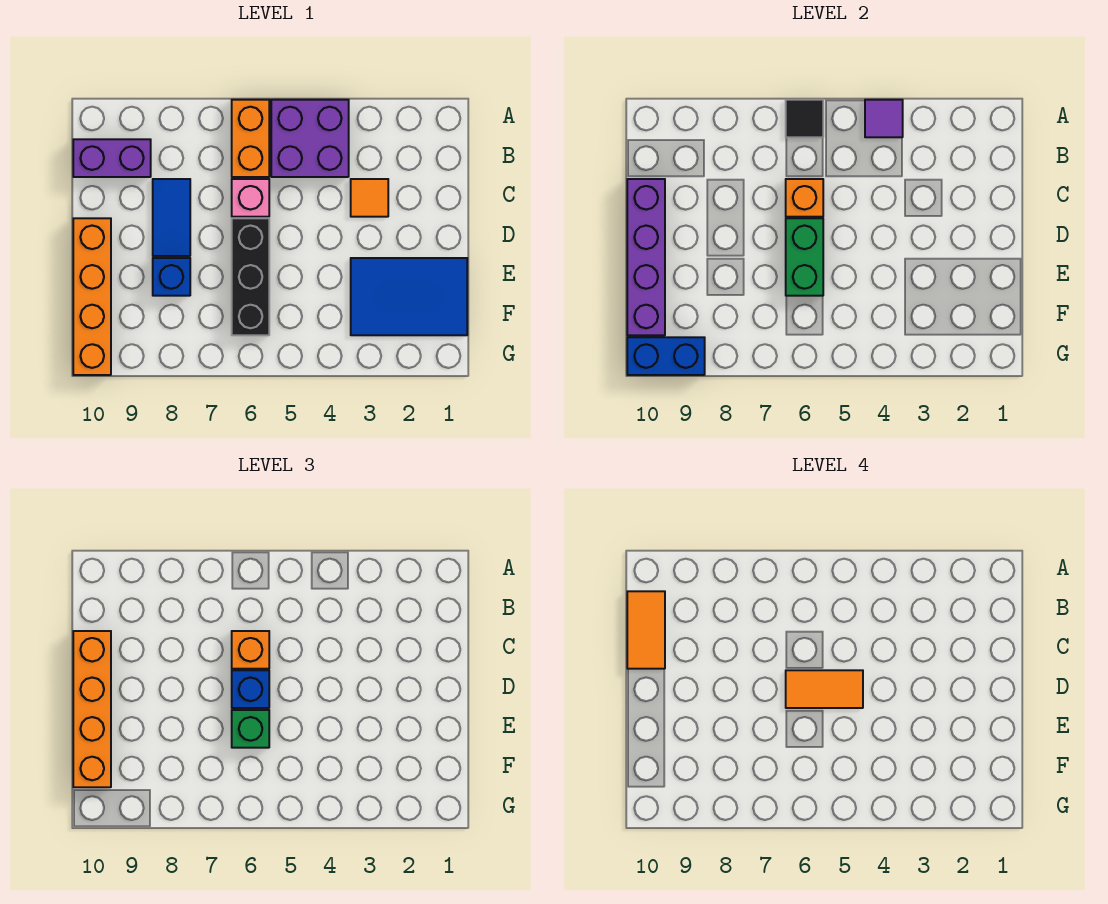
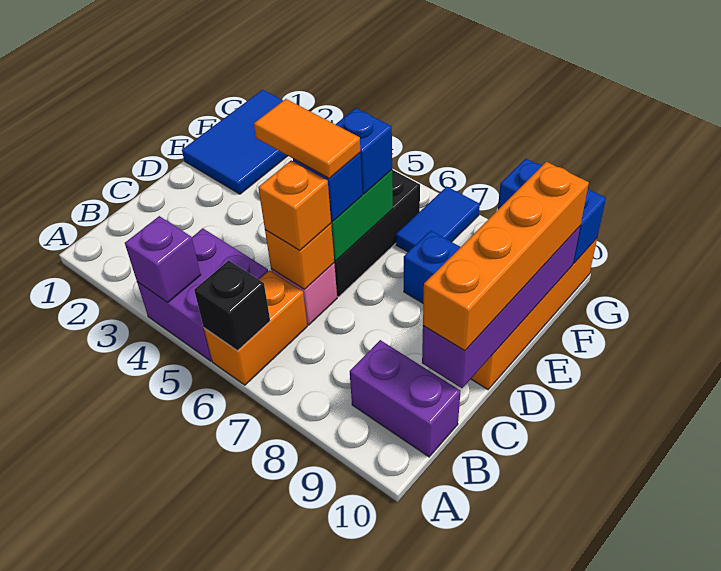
purple 1x1 tile [865,100,903,137] -> purple 1x1 brick [125,216,201,302]
black 1x1 tile [786,100,823,137] -> black 1x1 brick [194,261,270,351]
orange 1x2 tile [627,591,665,669] -> none
orange 1x1 tile [351,179,388,217] -> none
blue 1x2 tile [153,179,190,256] -> blue 1x2 tile moved to [396,187,480,252]
blue 2x3 tile [351,258,467,335] -> blue 2x3 tile turned to [182,90,288,194]
green 1x1 brick [232,710,269,748] -> blue 1x1 brick [336,108,392,194]

